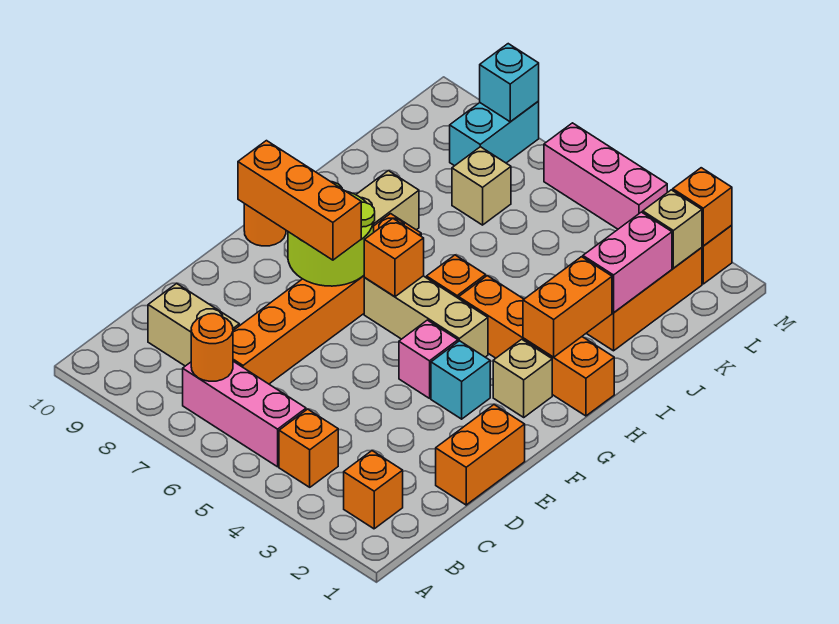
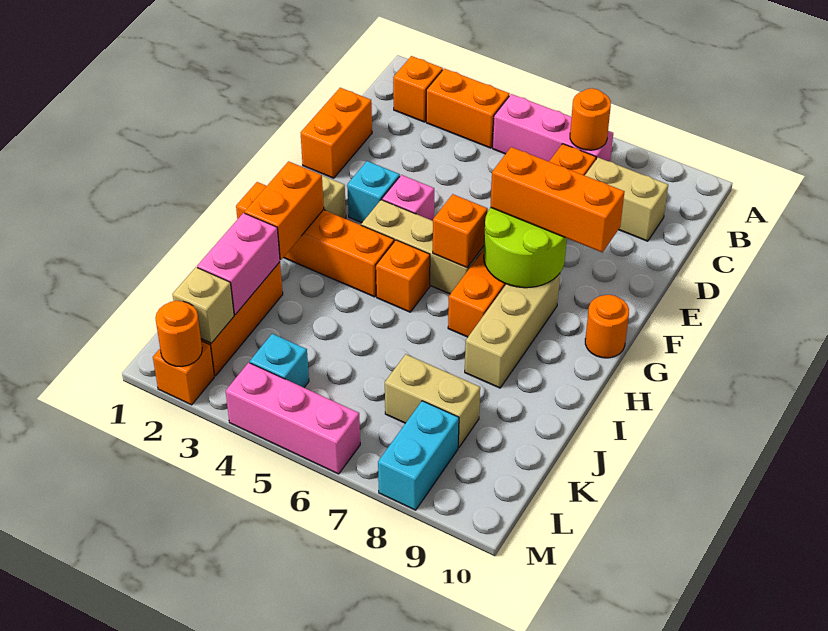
orange 1x1 brick [279,409,338,487] -> orange 1x2 brick [426,69,509,148]
tan 1x1 brick [452,147,511,225] -> tan 1x2 brick [385,354,480,447]
orange 1x1 brick [673,168,732,246] -> orange 1x1 round brick [155,301,202,366]
cyan 1x1 brick [480,44,539,122] -> cyan 1x1 brick moved to [250,334,309,387]

